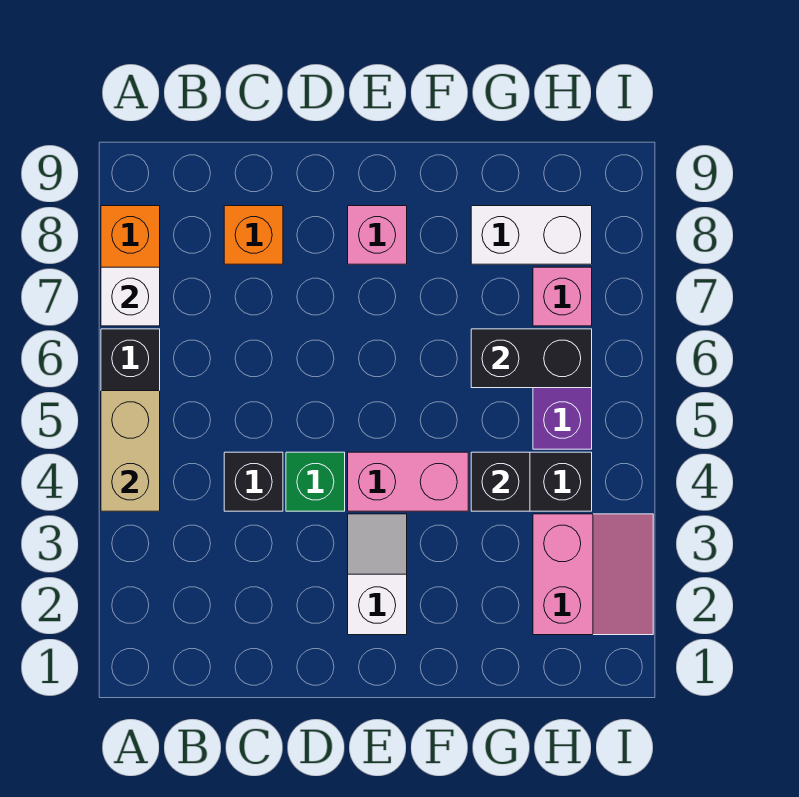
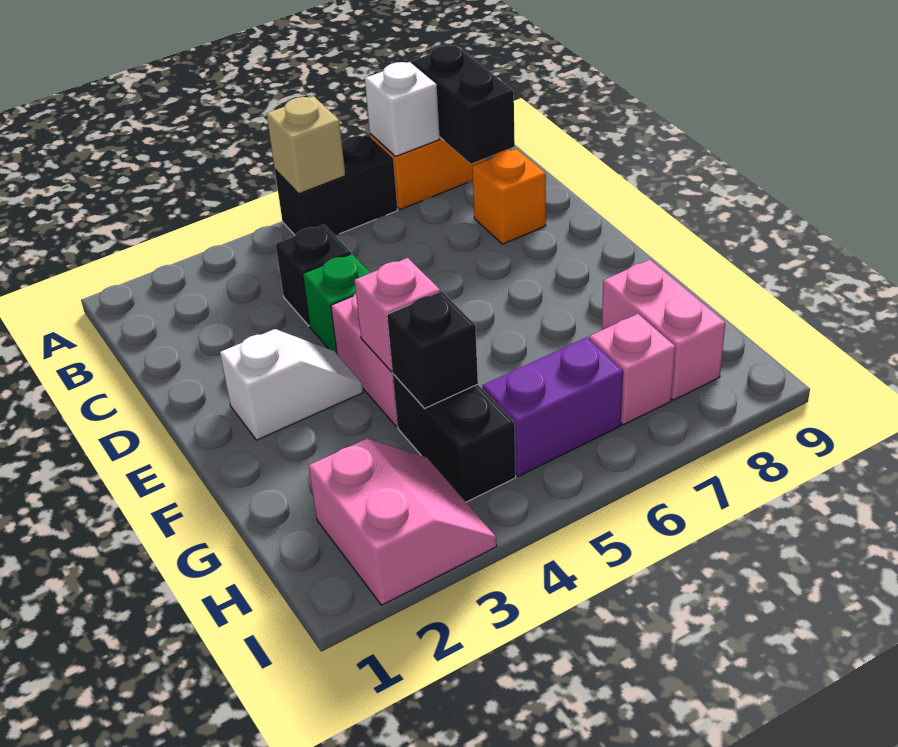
tan 1x2 brick [101,391,160,511] -> tan 1x1 brick [266,96,345,194]
pink 1x1 brick [348,206,407,264] -> pink 1x1 brick moved to [355,258,440,371]
black 1x2 brick [471,329,592,388] -> black 1x2 brick moved to [412,45,515,164]
white 1x2 brick [471,206,592,264] -> pink 1x2 brick [602,260,726,400]
pink 2x2 slope [533,514,653,635] -> pink 2x2 slope turned to [309,439,497,605]

